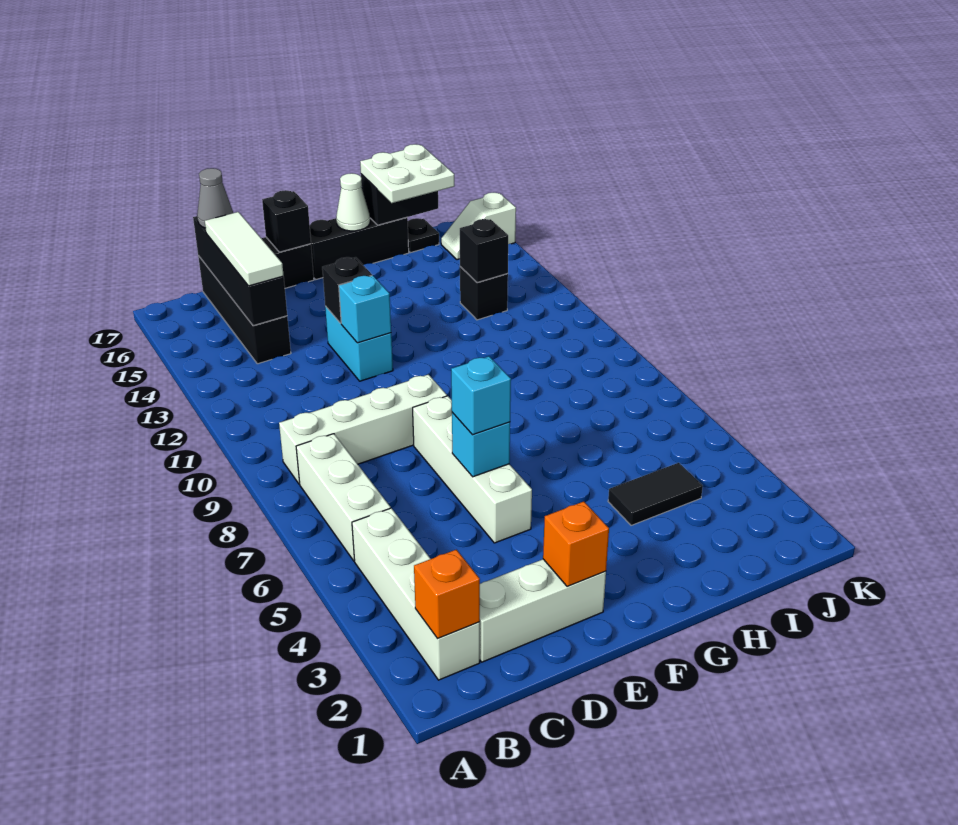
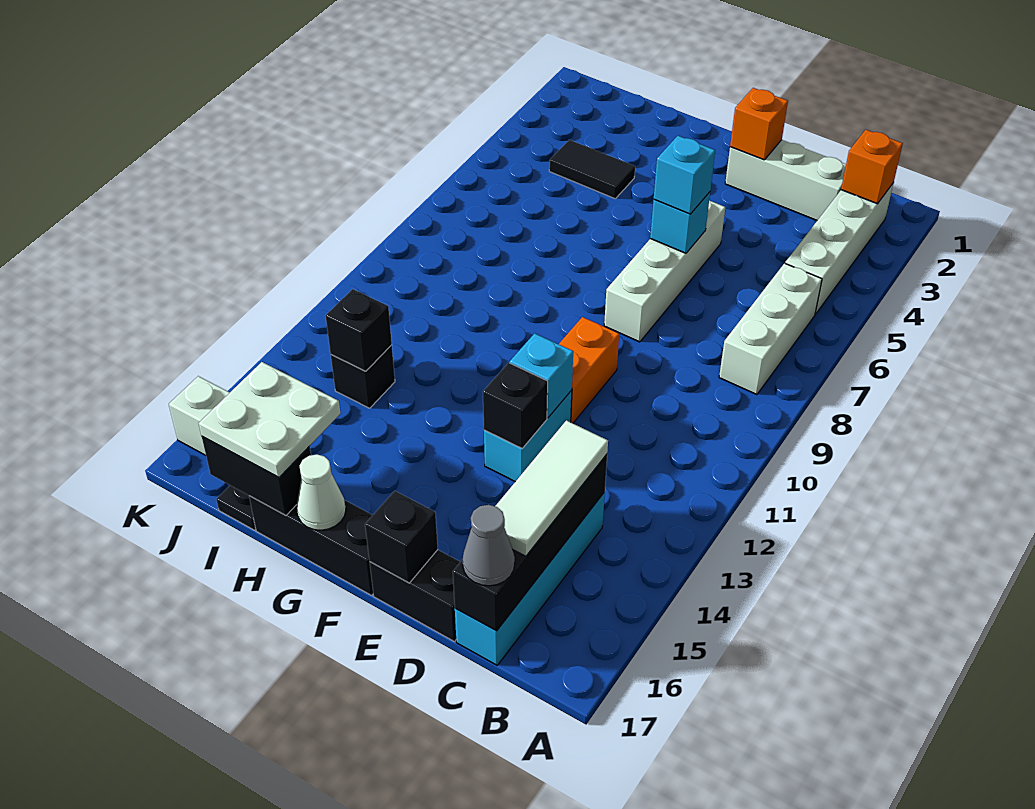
white 1x4 brick [279,375,447,484] -> none
black 1x4 brick [198,256,291,364] -> cyan 1x4 brick [455,492,605,665]
none -> orange 1x2 brick [559,317,619,423]

